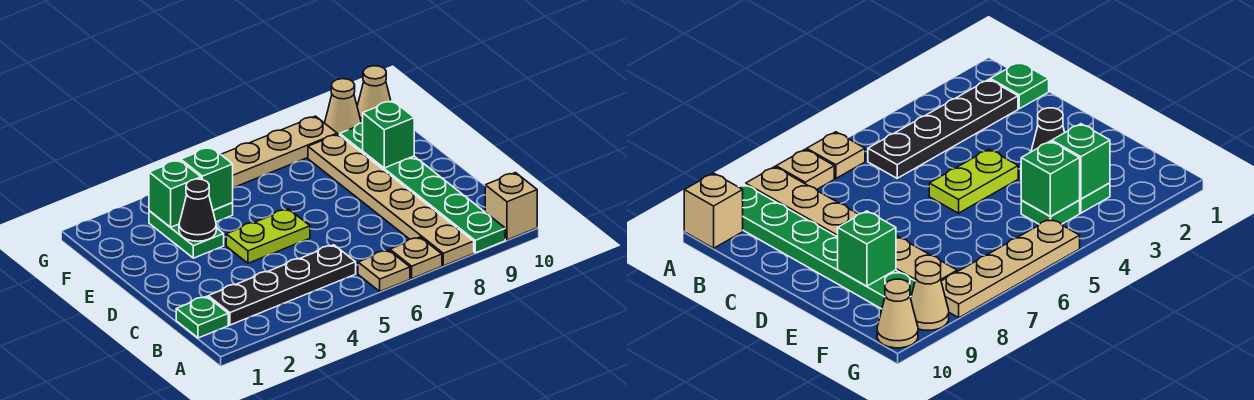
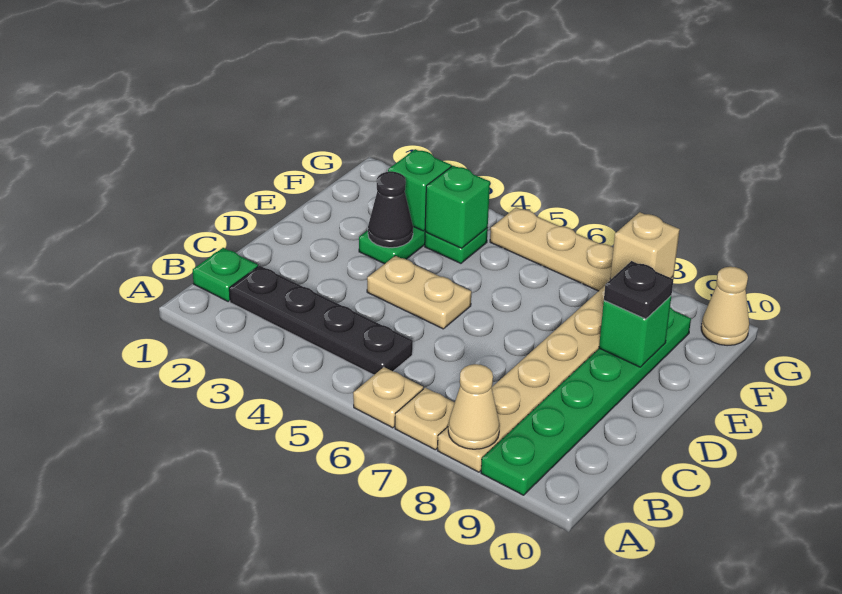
tan 1x1 brick [485,173,537,240] -> tan 1x1 brick moved to [610,212,680,280]
lime 1x2 plate [226,209,310,263] -> tan 1x2 plate [367,256,471,329]
none -> black 1x1 plate [604,261,673,319]
tan 1x1 cone [325,79,361,135] -> tan 1x1 cone moved to [448,364,500,449]

